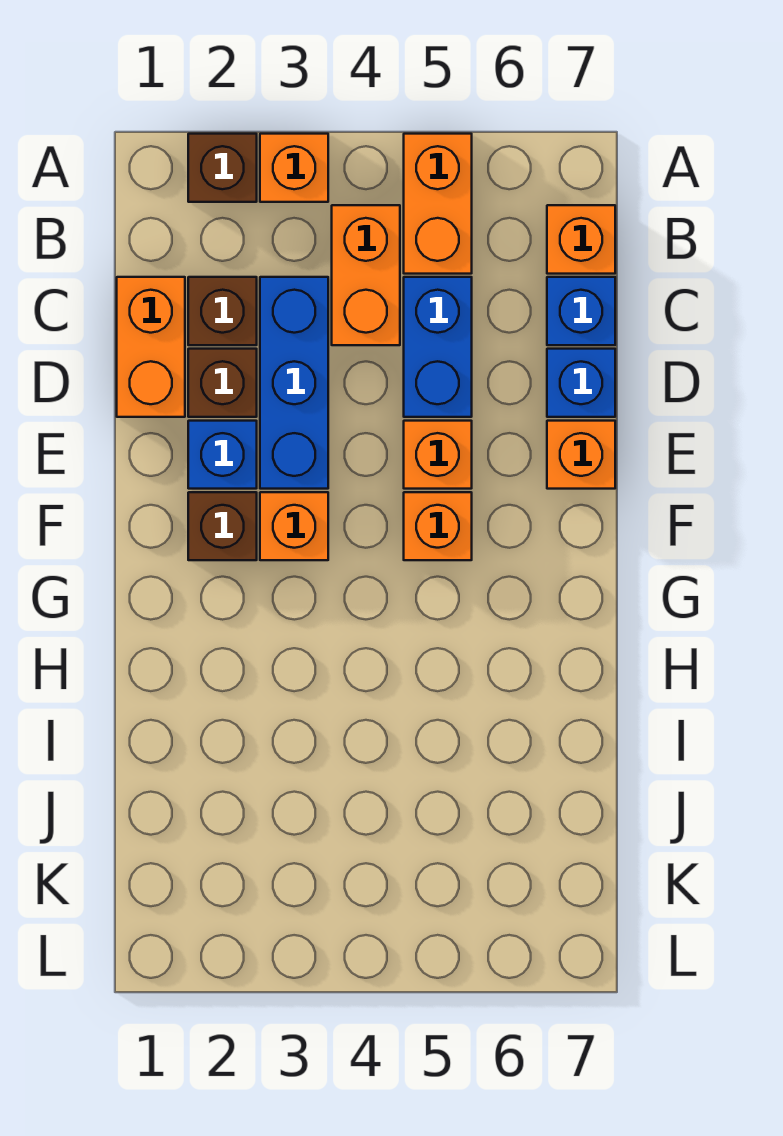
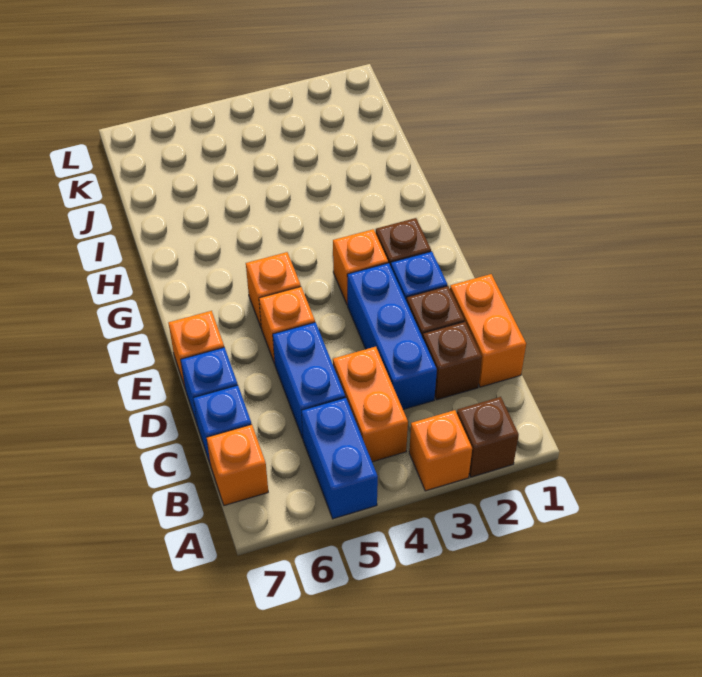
orange 1x2 brick [404,134,472,274] -> blue 1x2 brick [302,398,378,519]

